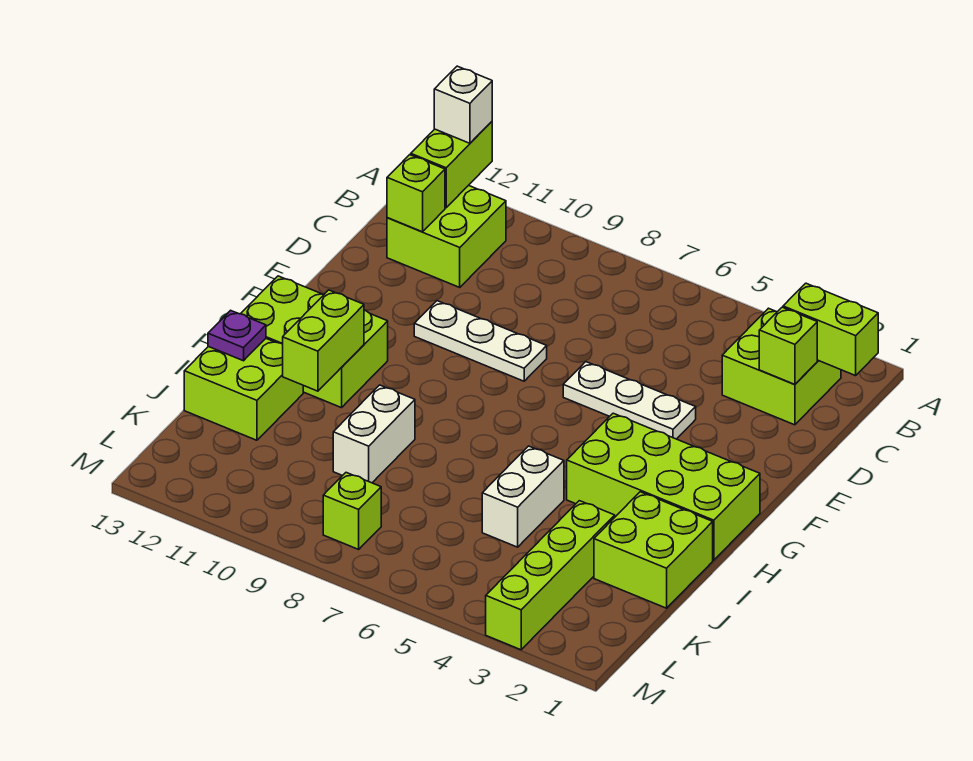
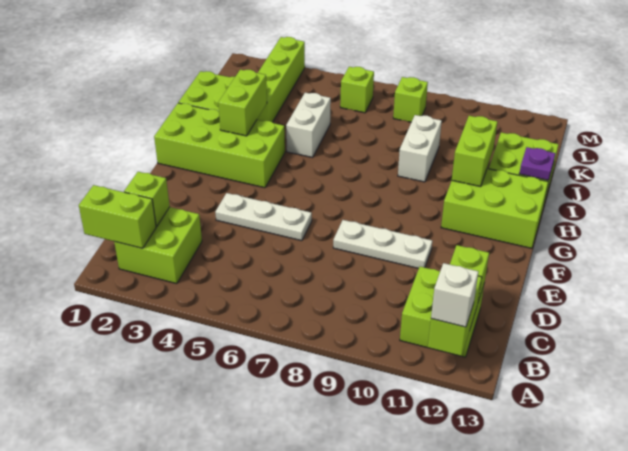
none -> lime 1x2 brick [218,70,267,136]
none -> lime 1x1 brick [340,67,374,113]

